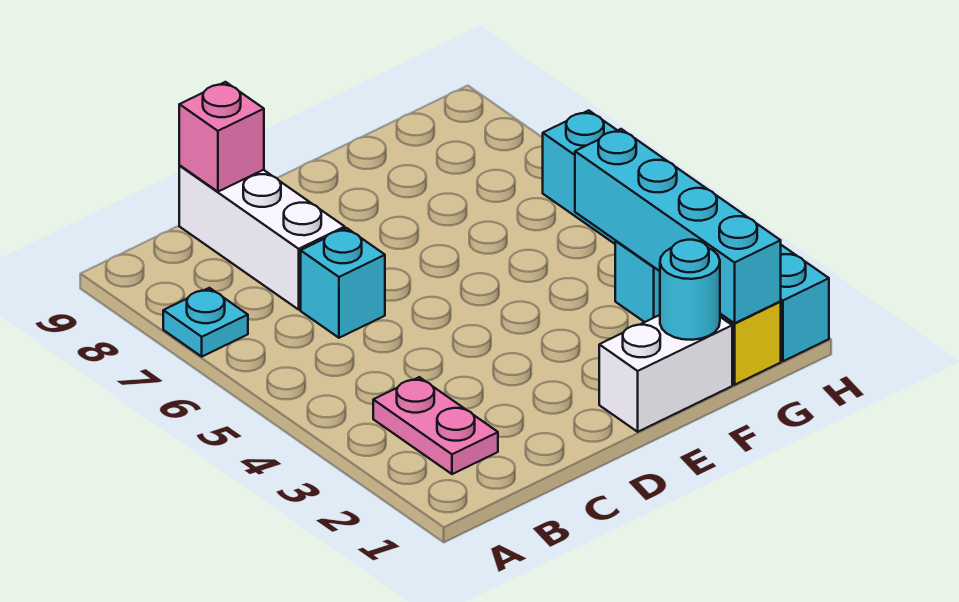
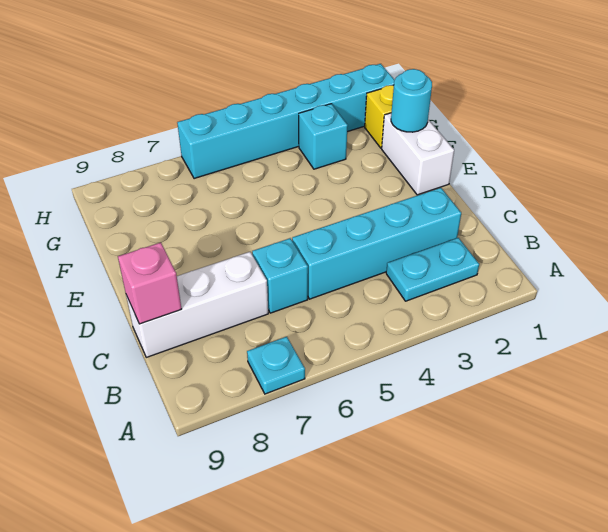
pink 1x2 plate [373,377,498,474] -> cyan 1x2 plate [386,238,479,301]
cyan 1x4 brick [575,129,781,323] -> cyan 1x4 brick moved to [292,188,461,299]

